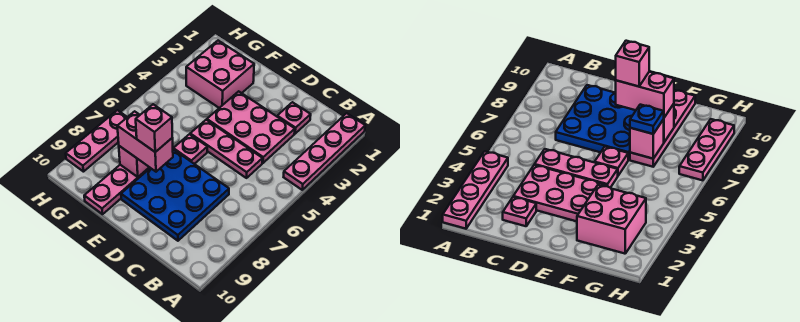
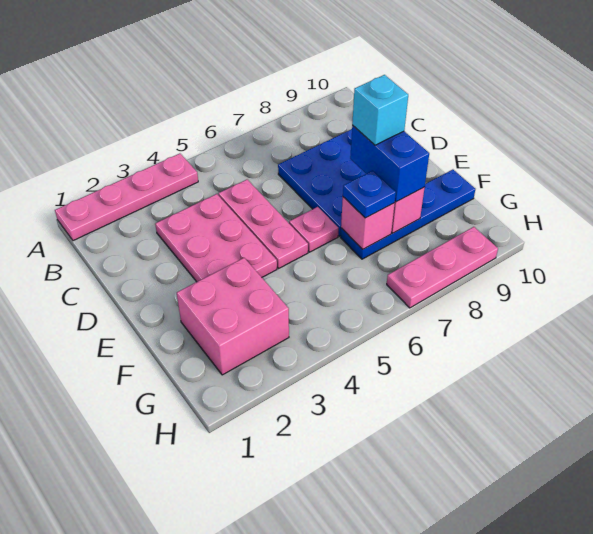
pink 1x1 plate [277,102,311,134] -> none
pink 1x2 brick [117,111,173,172] -> blue 1x2 brick [350,125,429,202]
pink 1x1 brick [136,104,172,152] -> cyan 1x1 brick [352,75,408,145]
pink 1x4 plate [84,165,150,214] -> blue 1x4 plate [341,170,475,259]

